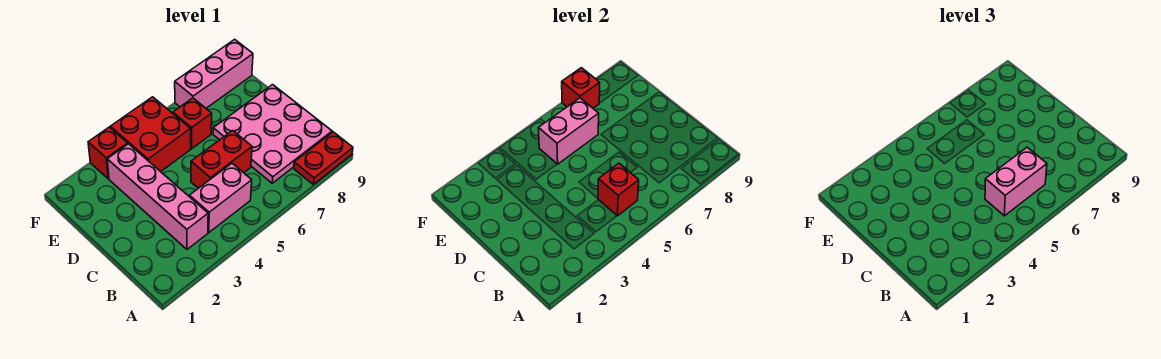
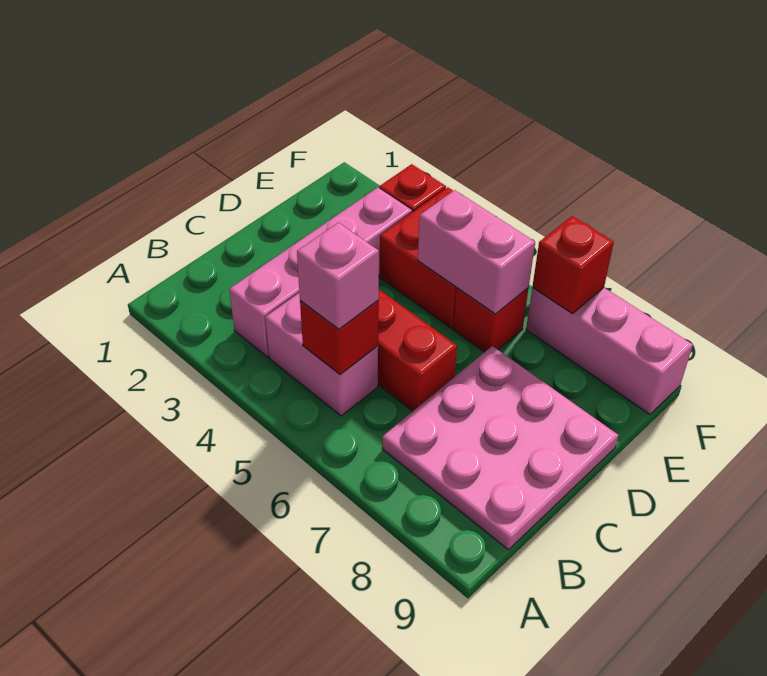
red 1x2 plate [294,132,353,184] -> none
pink 1x2 brick [985,147,1047,216] -> pink 1x1 brick [297,222,379,329]

